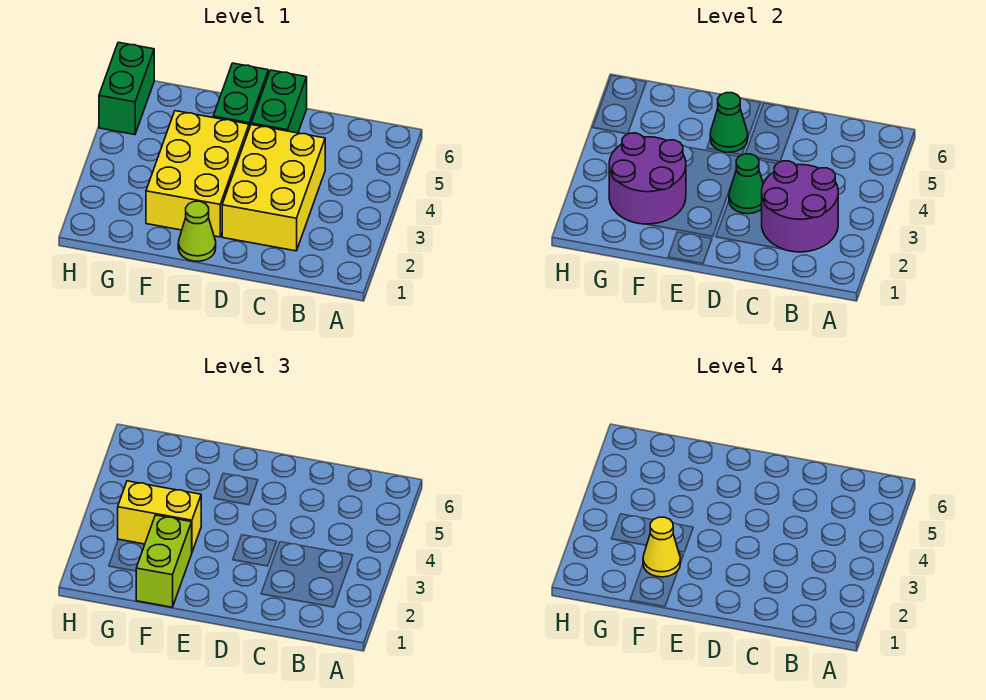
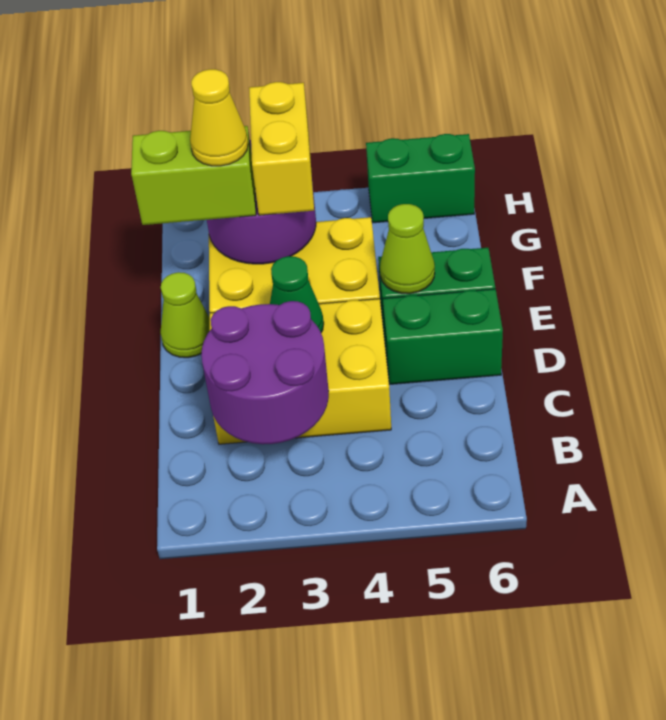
green 1x1 cone [710,93,748,152] -> lime 1x1 cone [380,204,435,294]

